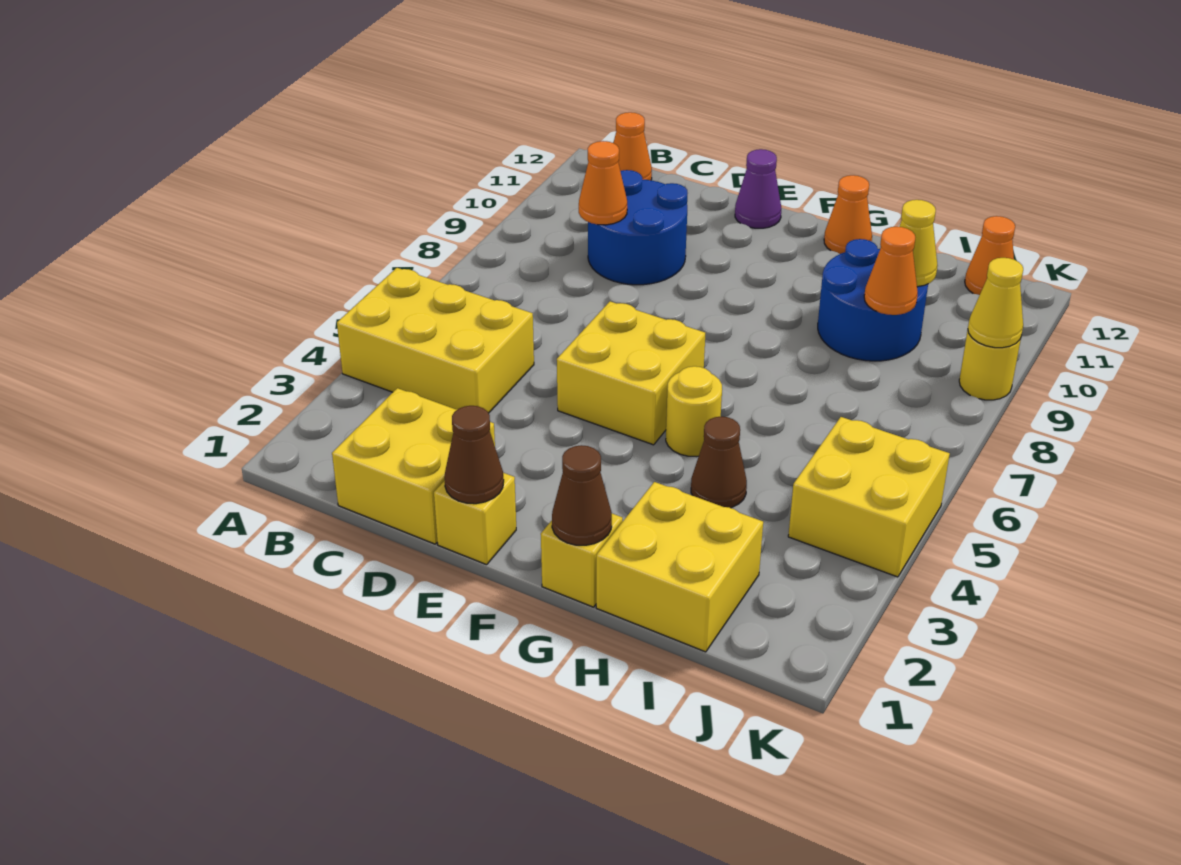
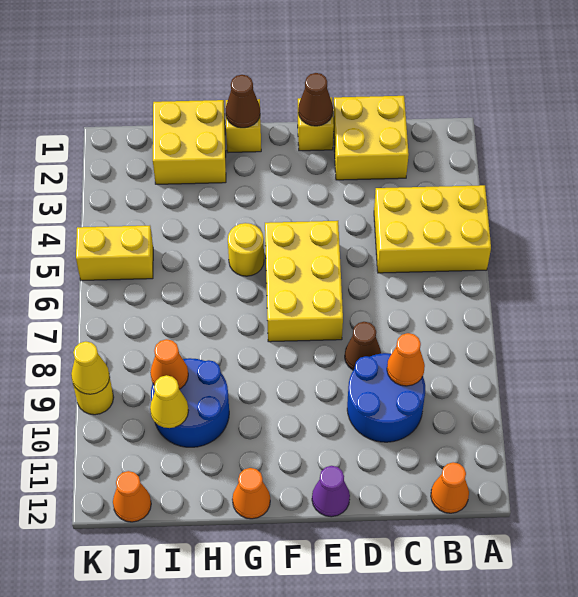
yellow 2x2 brick [557,301,705,445] -> yellow 2x3 brick [265,221,343,342]
brown 1x1 cone [691,417,747,508] -> brown 1x1 cone moved to [345,322,381,370]
yellow 2x2 brick [788,417,950,577] -> yellow 1x2 brick [76,226,153,280]

